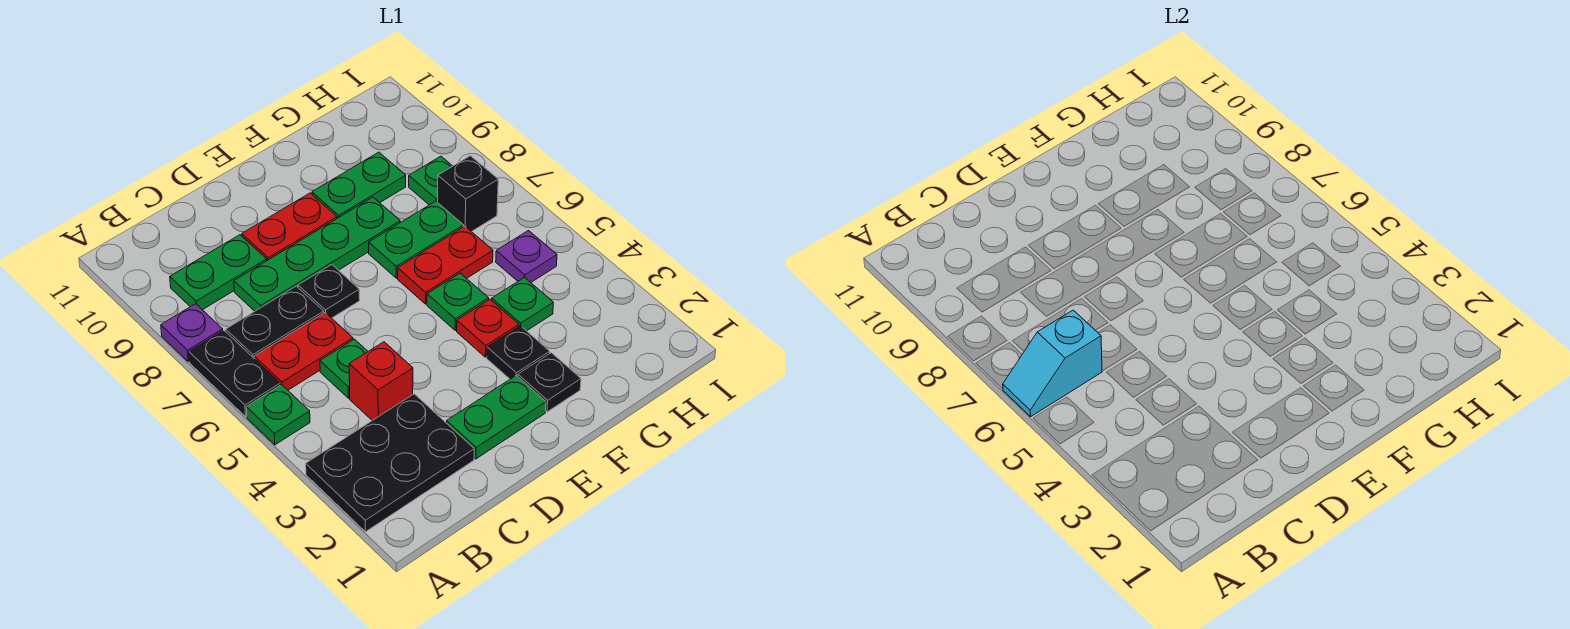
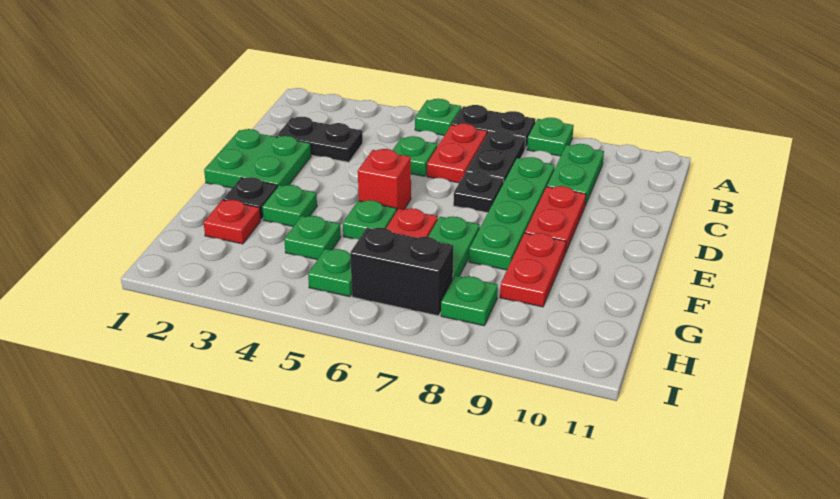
black 2x3 plate [306,394,474,532] -> black 1x2 plate [276,117,363,162]
cyan 1x2 slope [1003,310,1102,417] -> none
purple 1x1 plate [161,304,223,362] -> green 1x1 plate [527,118,574,156]
red 1x1 brick [349,342,413,420] -> red 1x1 brick moved to [358,149,411,210]
green 1x2 plate [447,375,546,459] -> green 2x2 plate [204,129,311,188]
black 1x1 plate [487,326,550,379] -> green 1x1 plate [262,185,317,226]
red 1x1 plate [457,299,519,357] -> red 1x1 plate moved to [204,200,261,244]
green 1x2 plate [312,152,406,218] -> red 1x2 plate [500,233,566,307]
purple 1x1 plate [496,231,557,282] -> green 1x1 plate [308,249,352,297]
black 1x1 brick [437,156,498,232] -> black 1x2 brick [350,228,453,316]

